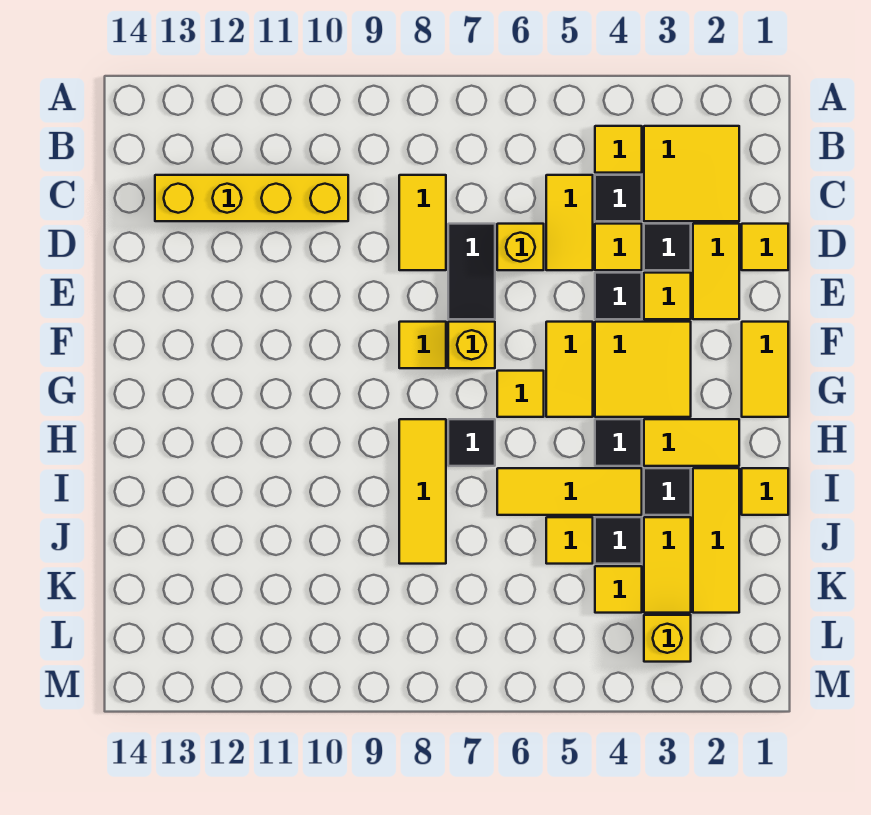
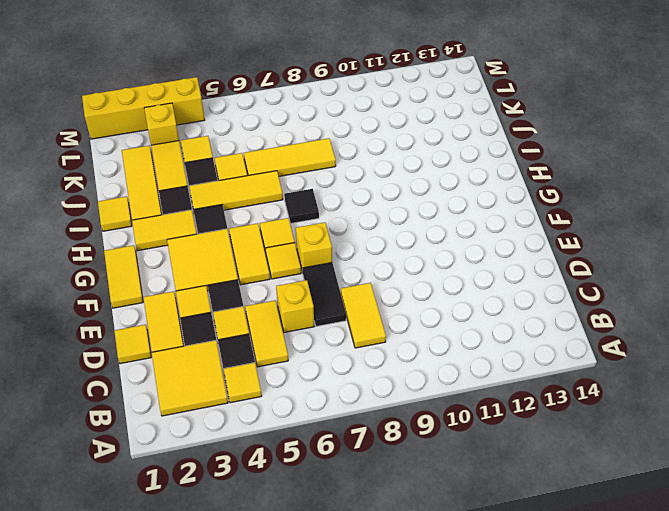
yellow 1x4 brick [155,175,348,221] -> yellow 1x4 brick moved to [82,77,205,139]
yellow 1x1 tile [399,322,446,368] -> yellow 1x1 tile moved to [265,243,301,279]
yellow 1x3 tile [399,419,446,564] -> yellow 1x3 tile turned to [244,138,336,176]

